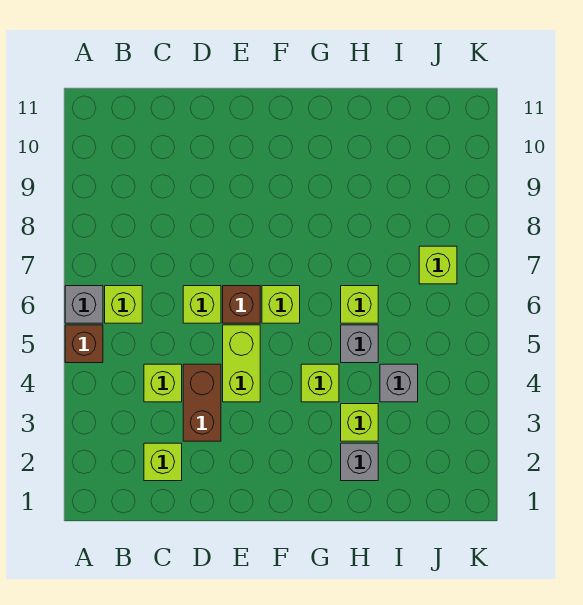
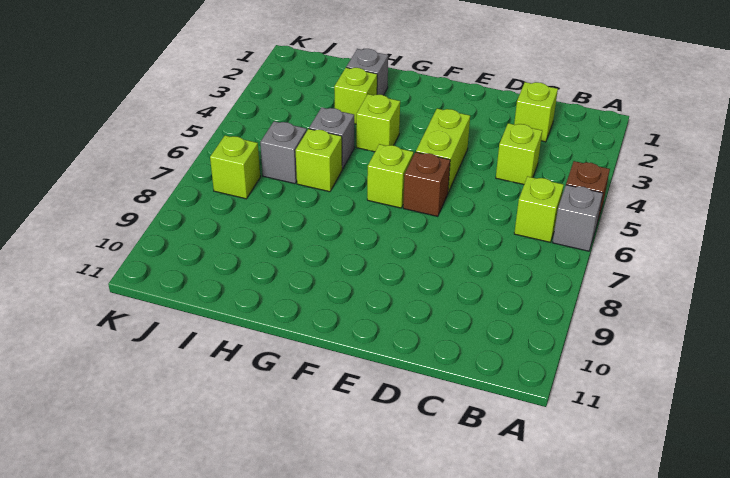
brown 1x2 brick [183,364,221,441] -> none
lime 1x1 brick [183,286,221,323] -> none
grey 1x1 brick [380,364,418,402] -> grey 1x1 brick moved to [260,121,307,184]

